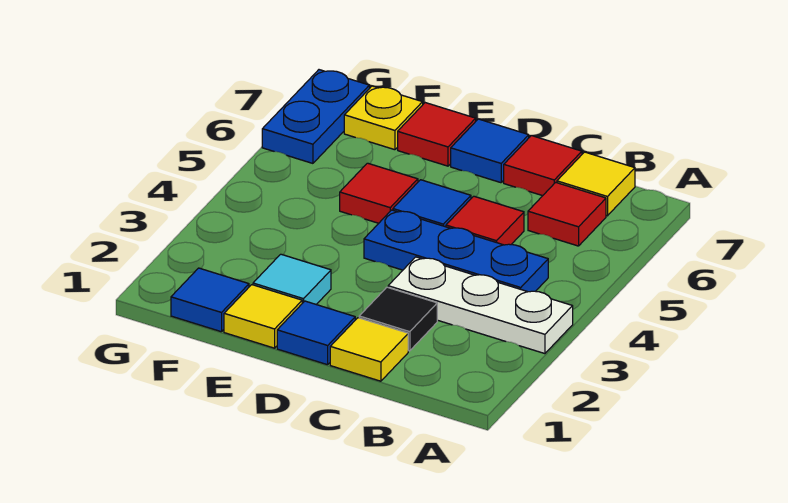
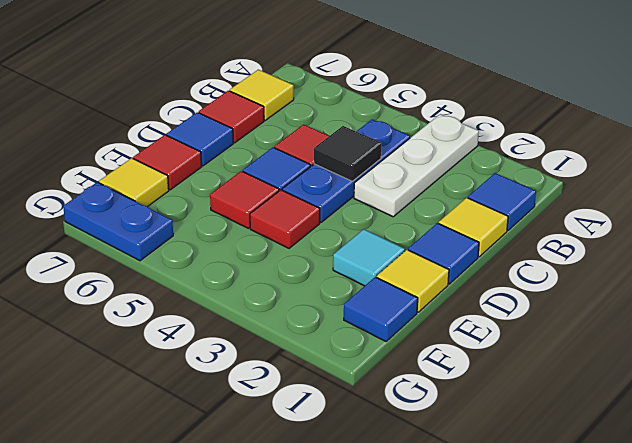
none -> blue 1x1 tile [468,173,536,230]
red 1x1 tile [528,182,606,246] -> red 1x1 tile moved to [250,190,320,248]
black 1x1 tile [359,287,437,351] -> black 1x1 tile moved to [314,126,381,181]
yellow 1x1 plate [344,86,423,150] -> yellow 1x1 tile [99,158,169,207]

